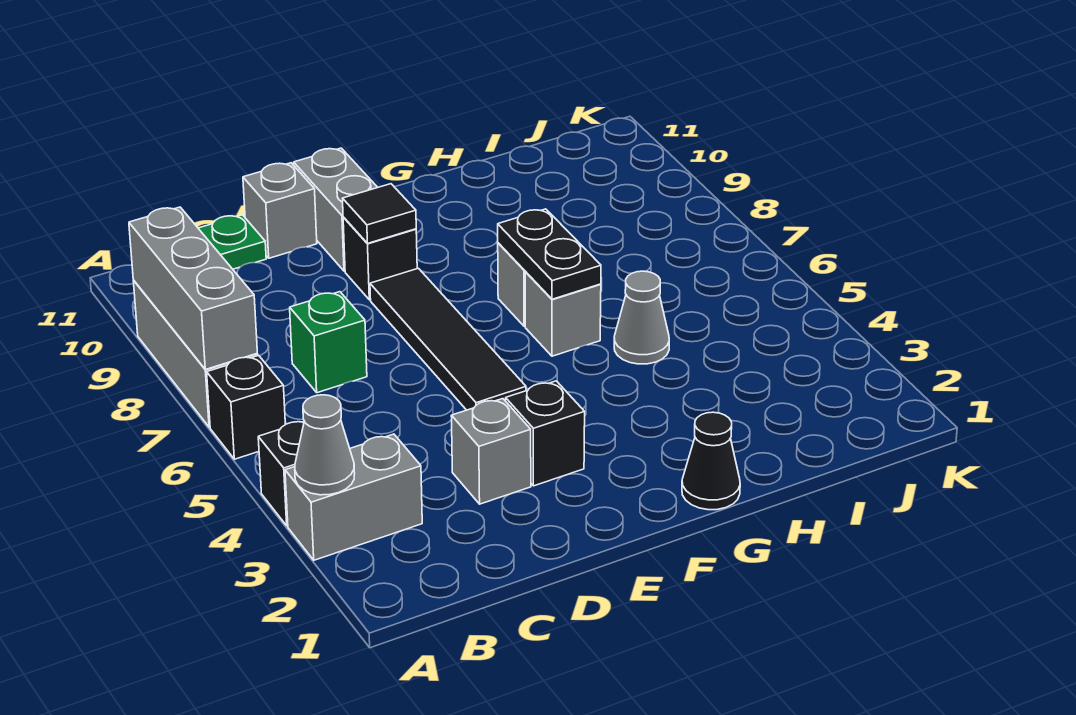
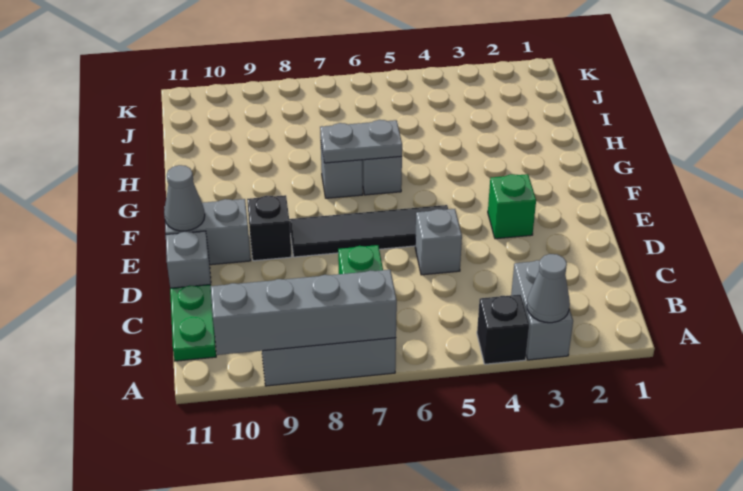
black 1x1 brick [207,355,285,459] -> none
grey 1x3 brick [129,207,257,369] -> grey 1x4 brick [211,270,397,355]
grey 1x1 brick [451,399,531,504] -> grey 1x1 brick moved to [415,209,462,275]
black 1x1 brick [506,381,585,486] -> green 1x1 brick [488,174,536,239]
black 1x1 tile [342,184,416,243] -> none
black 1x1 cone [682,412,740,510] -> none
black 1x2 plate [498,209,601,299] -> grey 1x2 plate [320,120,402,163]
grey 1x1 cone [614,271,669,364] -> grey 1x1 cone moved to [164,165,205,231]

